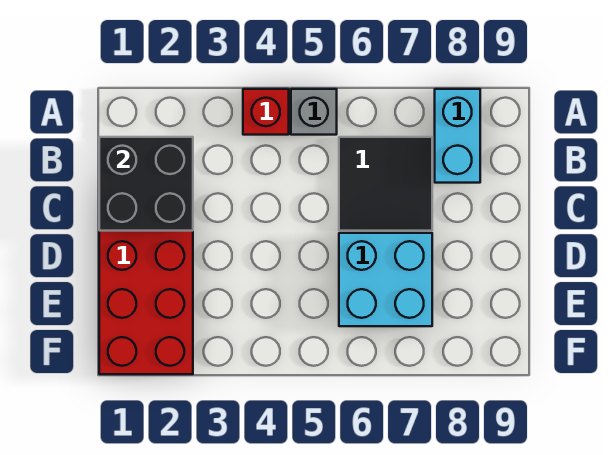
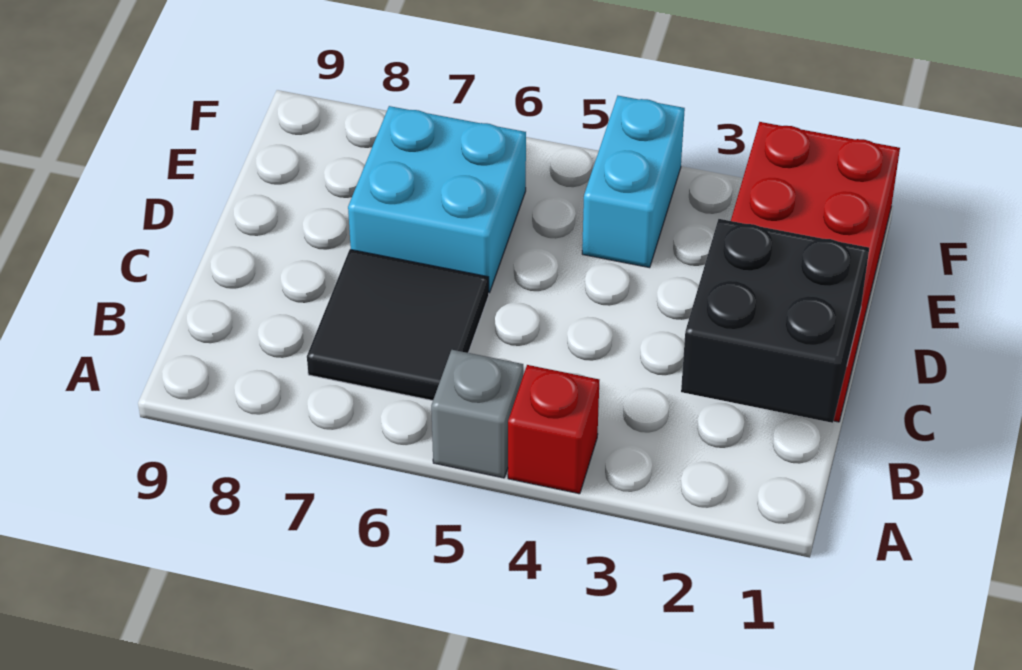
cyan 1x2 brick [435,89,480,183] -> cyan 1x2 brick moved to [582,96,685,268]

